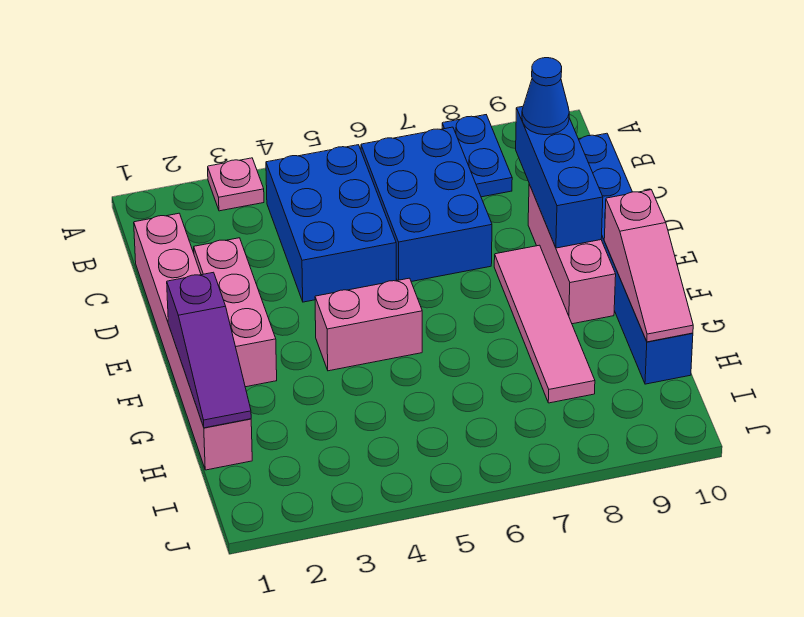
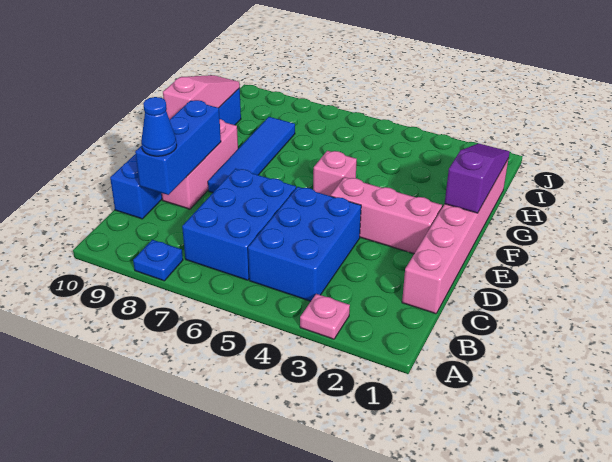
blue 1x2 plate [442,115,512,197] -> blue 1x1 plate [133,240,183,281]
pink 1x3 brick [194,238,277,387] -> pink 1x3 brick turned to [331,177,442,254]
pink 1x4 tile [494,245,595,403] -> blue 1x4 tile [208,117,295,193]
pink 1x2 brick [315,278,422,371] -> pink 1x1 brick [313,151,357,196]

